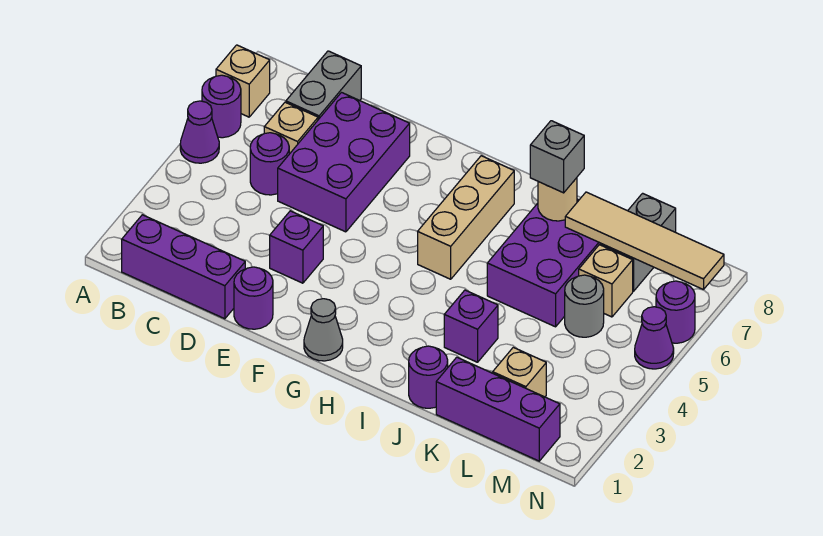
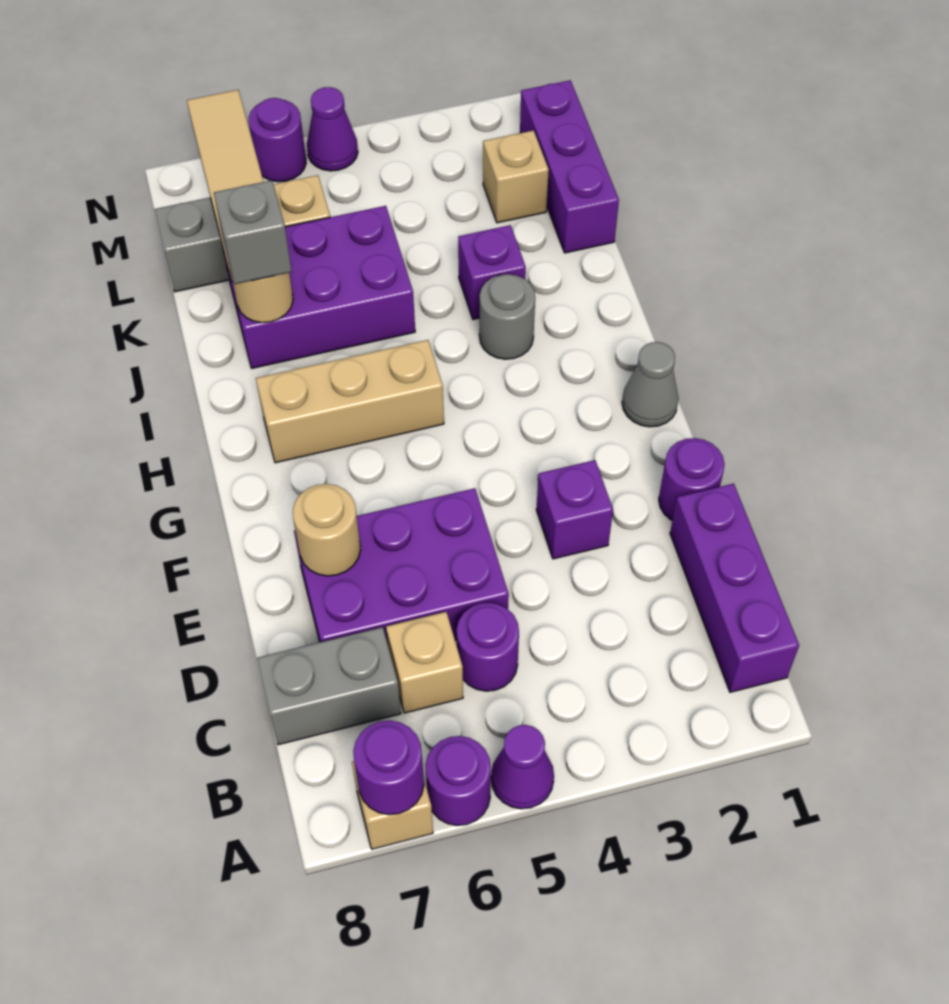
none -> tan 1x1 round brick [293,484,361,576]
purple 1x1 round brick [409,346,448,408] -> purple 1x1 round brick moved to [353,721,424,815]
grey 1x1 round brick [565,275,604,337] -> grey 1x1 round brick moved to [479,274,535,359]

